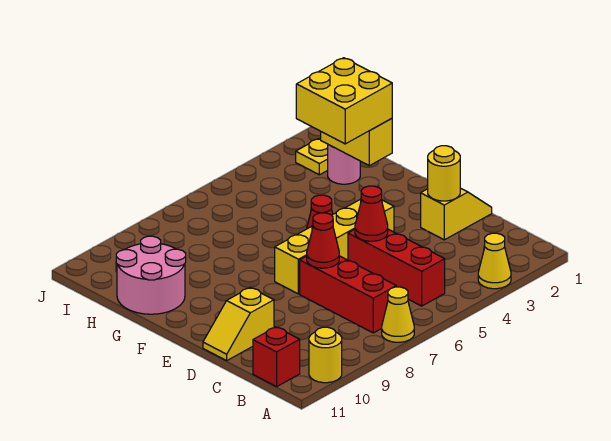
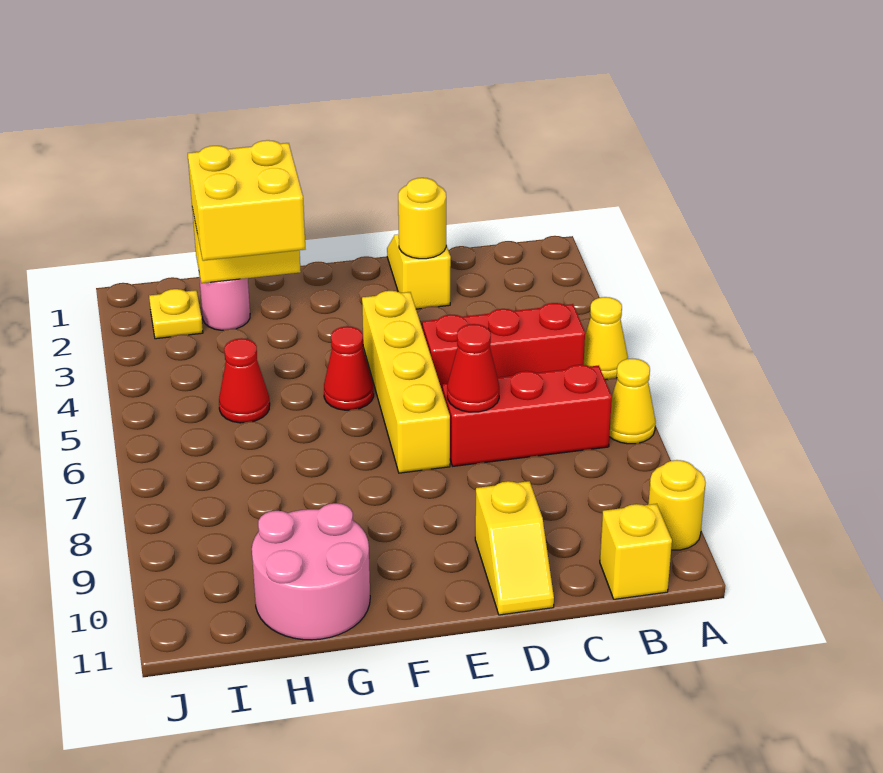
yellow 1x1 cone [478,233,511,289] -> yellow 1x1 cone moved to [584,297,628,380]
red 1x1 brick [253,327,300,387] -> yellow 1x1 brick [600,504,672,599]
red 1x1 cone [355,186,388,241] -> red 1x1 cone moved to [219,338,270,423]

